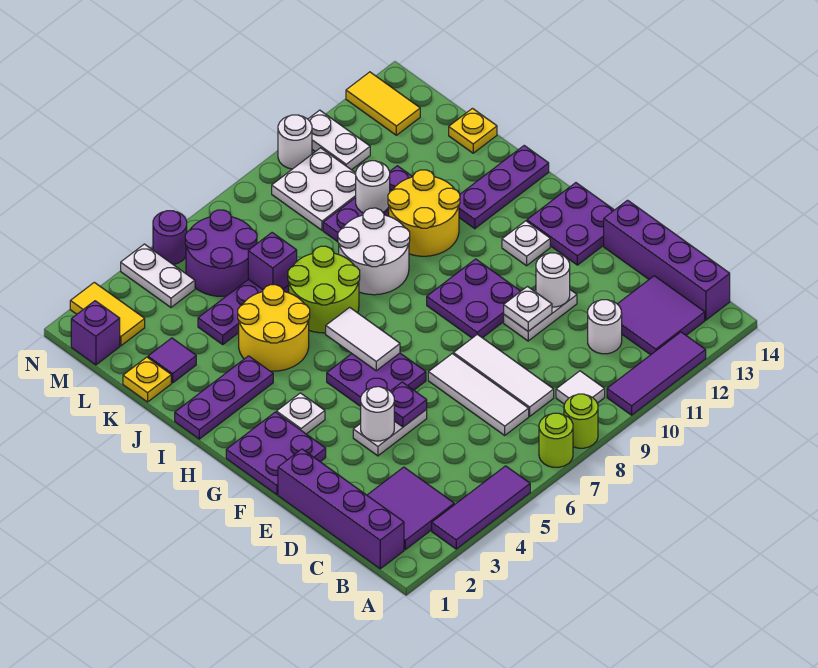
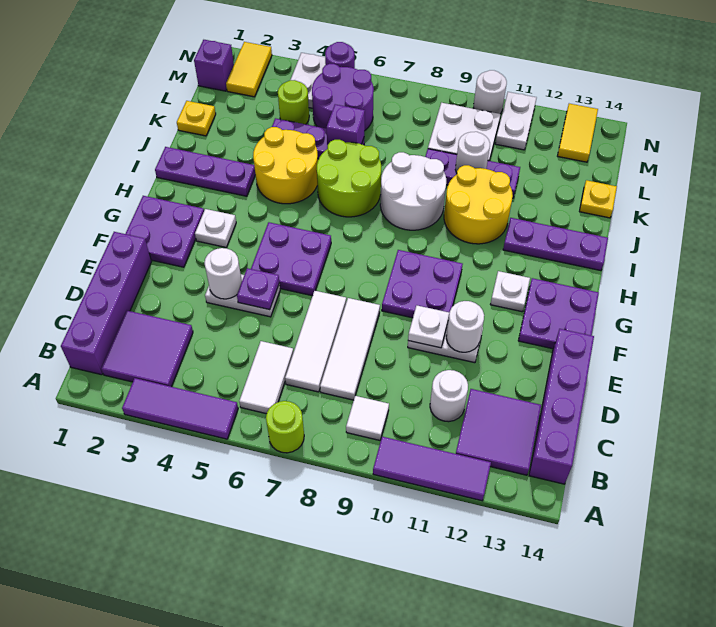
lime 1x1 round brick [564,394,598,448] -> lime 1x1 round brick moved to [278,80,309,124]
white 1x2 tile [326,307,400,371] -> white 1x2 tile moved to [239,341,294,414]
purple 1x1 tile [148,338,196,383] -> none

